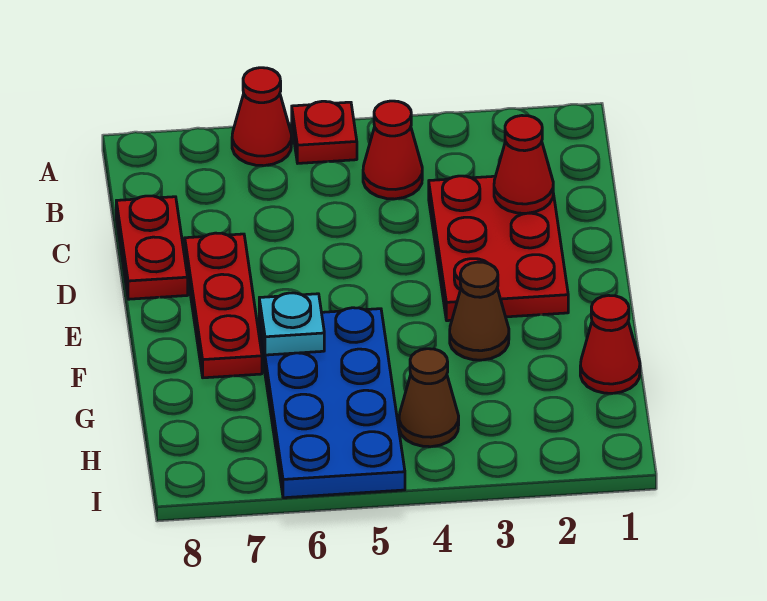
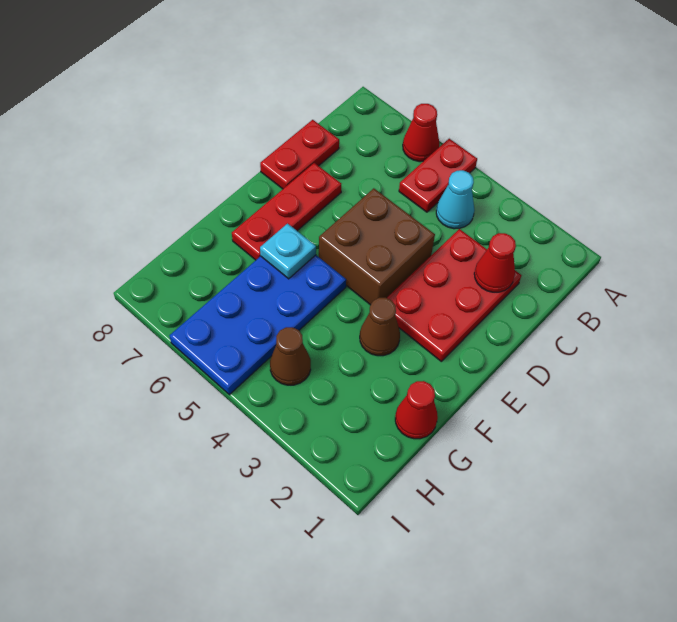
red 1x1 plate [292,101,357,163] -> red 1x2 plate [399,139,477,212]
red 1x1 cone [363,101,422,199] -> cyan 1x1 cone [436,170,475,229]
none -> brown 2x2 brick [319,188,435,305]

